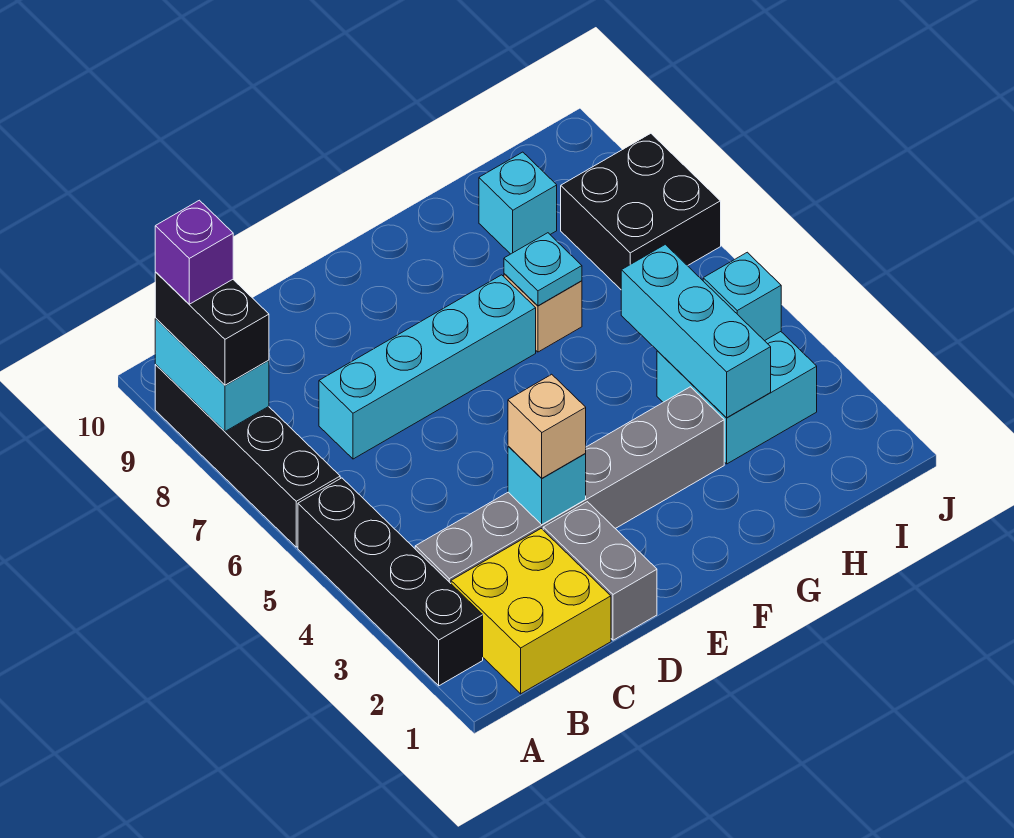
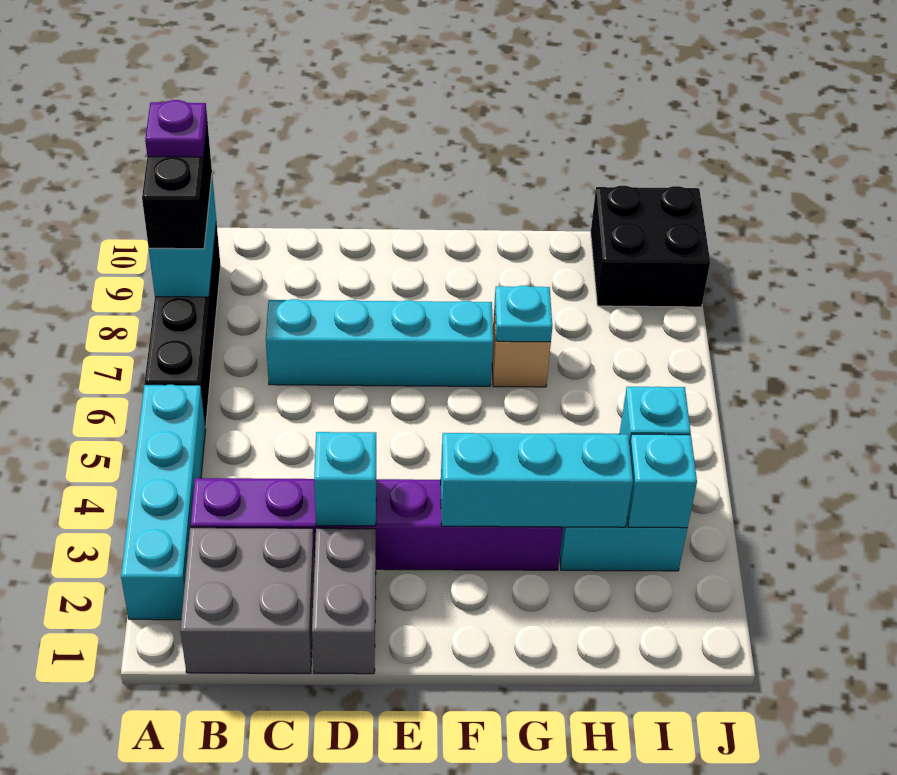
black 1x4 brick [298,478,483,686] -> cyan 1x4 brick [121,385,206,620]
purple 1x1 brick [155,200,233,304] -> purple 1x1 plate [145,100,207,157]
yellow 2x2 brick [451,529,611,694] -> grey 2x2 brick [180,528,315,673]
grey 1x6 brick [415,387,724,583] -> purple 1x6 brick [190,478,563,570]
tan 1x1 brick [508,374,586,478] -> none
cyan 1x3 brick [621,244,771,418] -> cyan 1x3 brick turned to [441,433,633,527]
cyan 1x1 brick [479,152,557,254] -> cyan 1x1 brick moved to [627,434,697,528]
black 2x2 brick [561,133,721,289] -> black 2x2 brick moved to [591,186,710,307]

